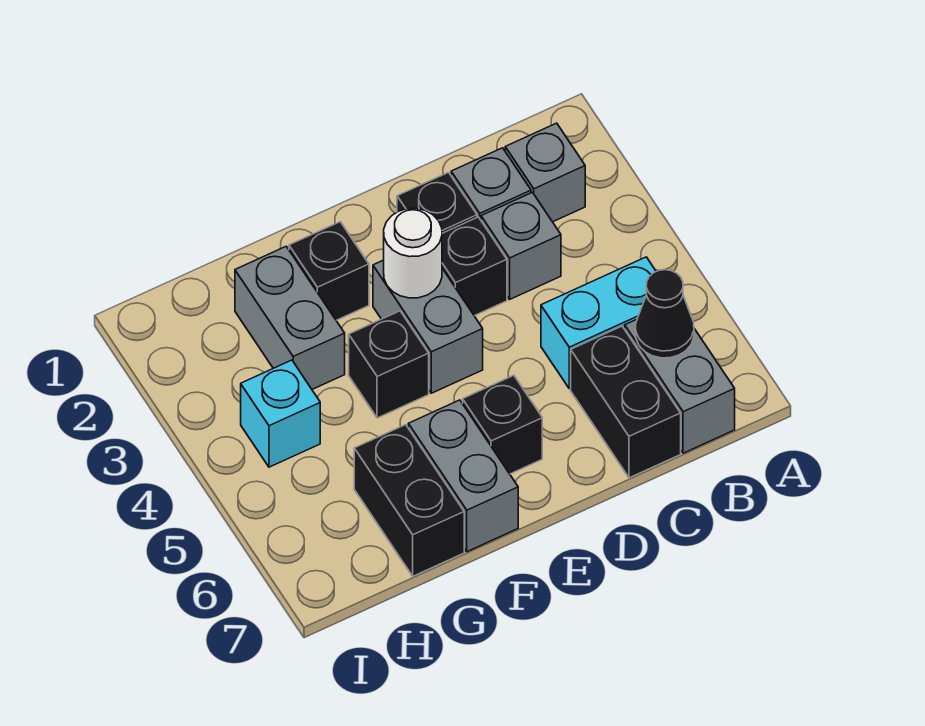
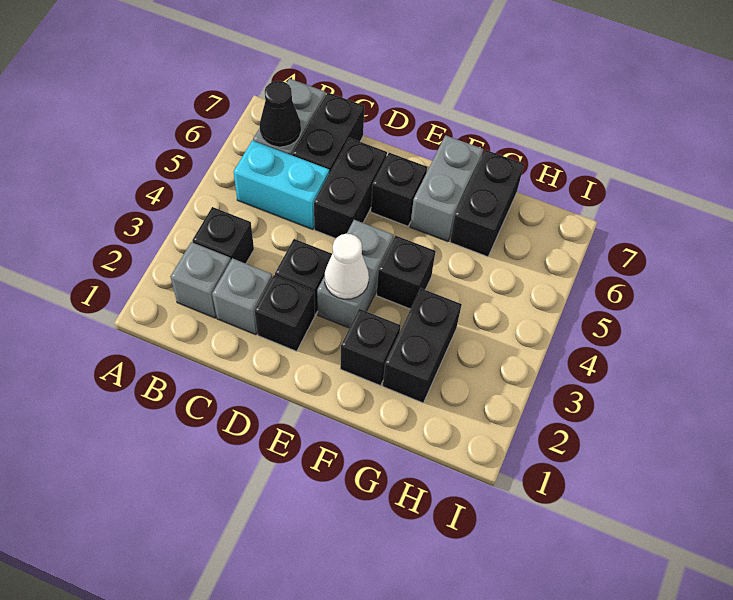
none -> black 1x1 brick [192,207,254,264]
grey 1x1 brick [481,192,561,299] -> none
none -> black 1x2 brick [314,138,387,238]
white 1x1 round brick [384,208,442,298] -> white 1x1 cone [325,234,369,299]
grey 1x2 brick [235,247,345,389] -> black 1x2 brick [383,288,462,403]
cyan 1x1 brick [241,360,320,467] -> none

